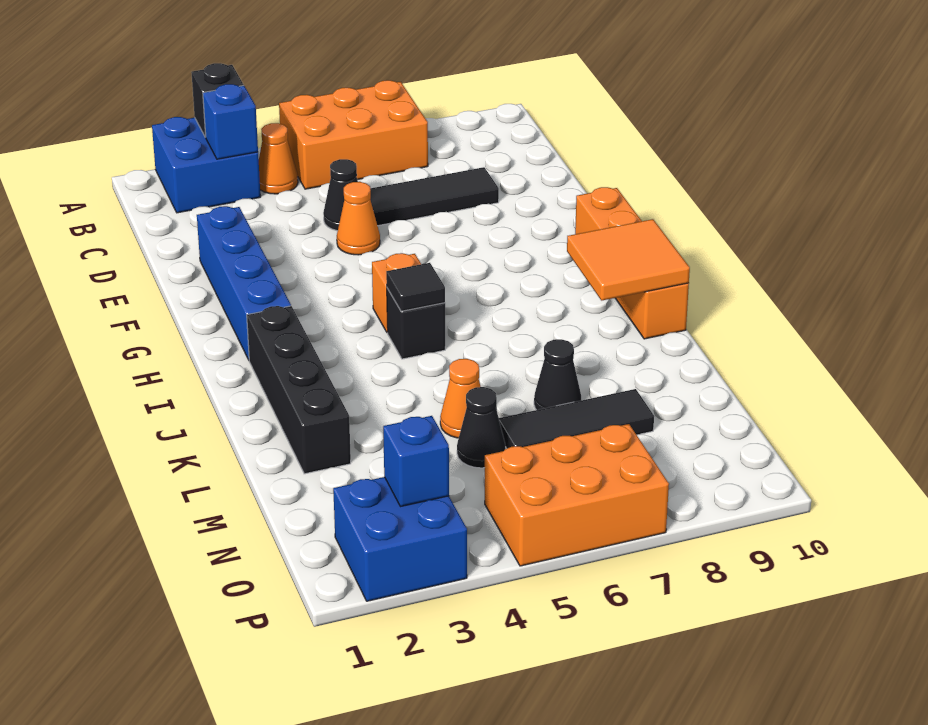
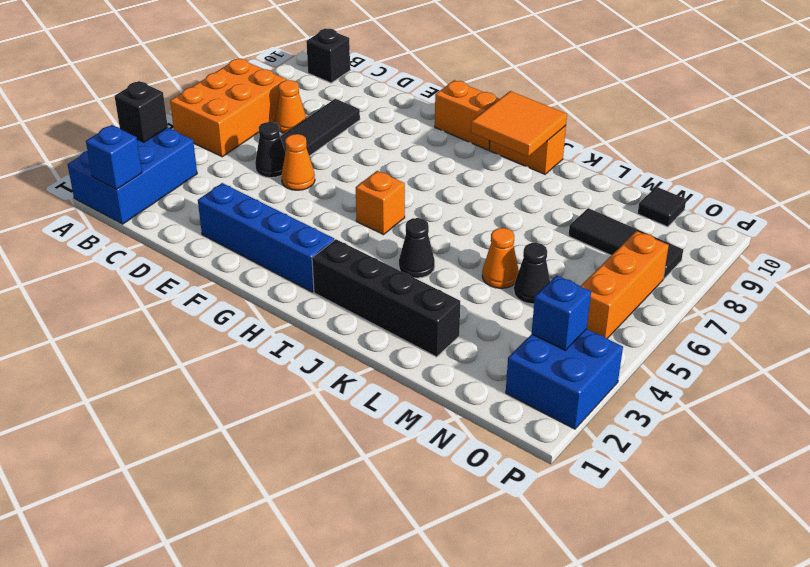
blue 2x2 brick [152,117,261,213] -> blue 2x3 brick [67,128,197,224]
blue 1x1 brick [203,84,258,159] -> blue 1x1 brick moved to [86,125,142,189]
orange 1x1 cone [259,123,298,194] -> orange 1x1 cone moved to [275,80,306,133]
black 1x1 brick [387,288,445,359] -> black 1x1 brick moved to [306,29,350,83]
black 1x1 tile [386,263,445,311] -> black 1x1 tile moved to [638,187,686,227]
black 1x1 cone [534,339,581,410] -> black 1x1 cone moved to [399,218,435,278]
black 1x3 tile [499,389,654,448] -> black 1x3 tile turned to [569,208,683,279]
orange 2x3 brick [485,424,669,566] -> orange 1x3 brick [581,231,669,339]

